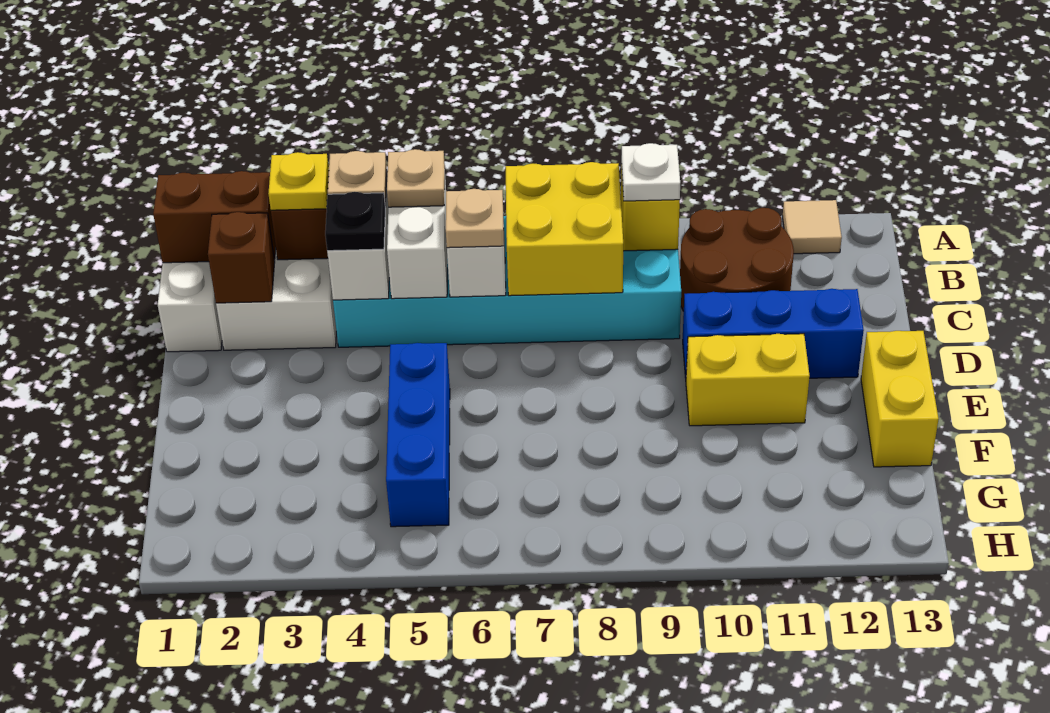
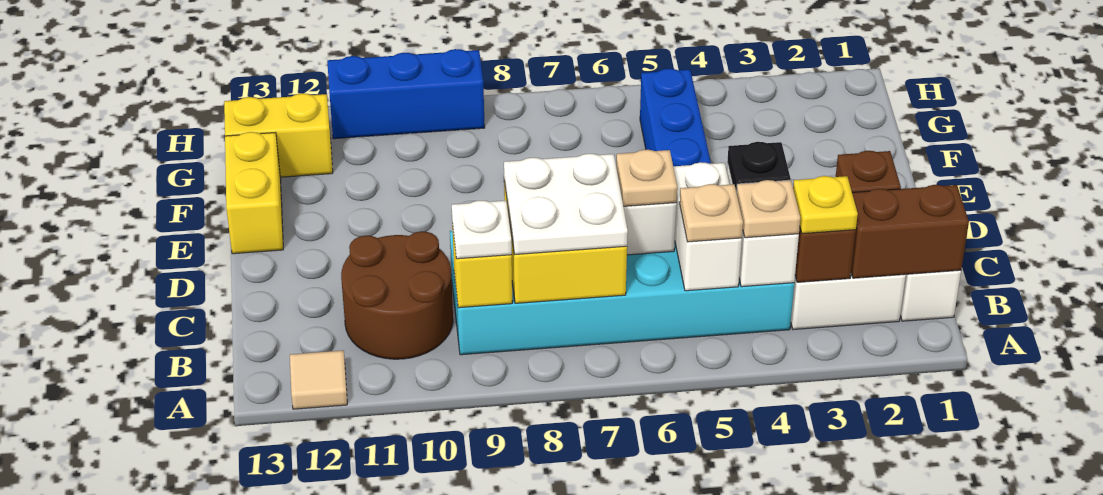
none -> white 2x2 plate [504,154,628,255]
blue 1x3 brick [683,289,864,378] -> blue 1x3 brick moved to [327,49,485,139]
yellow 1x2 brick [686,334,810,426] -> yellow 1x2 brick moved to [224,93,333,177]

